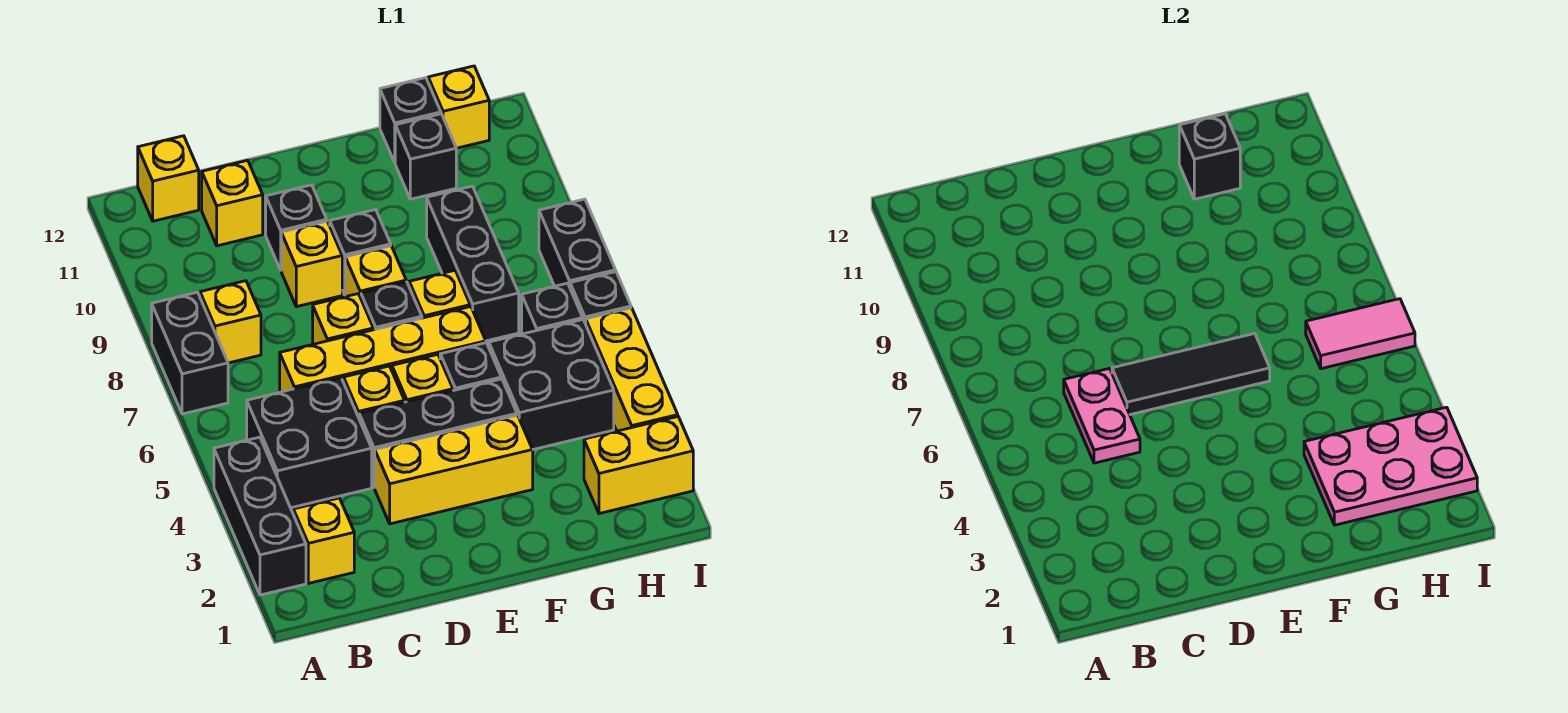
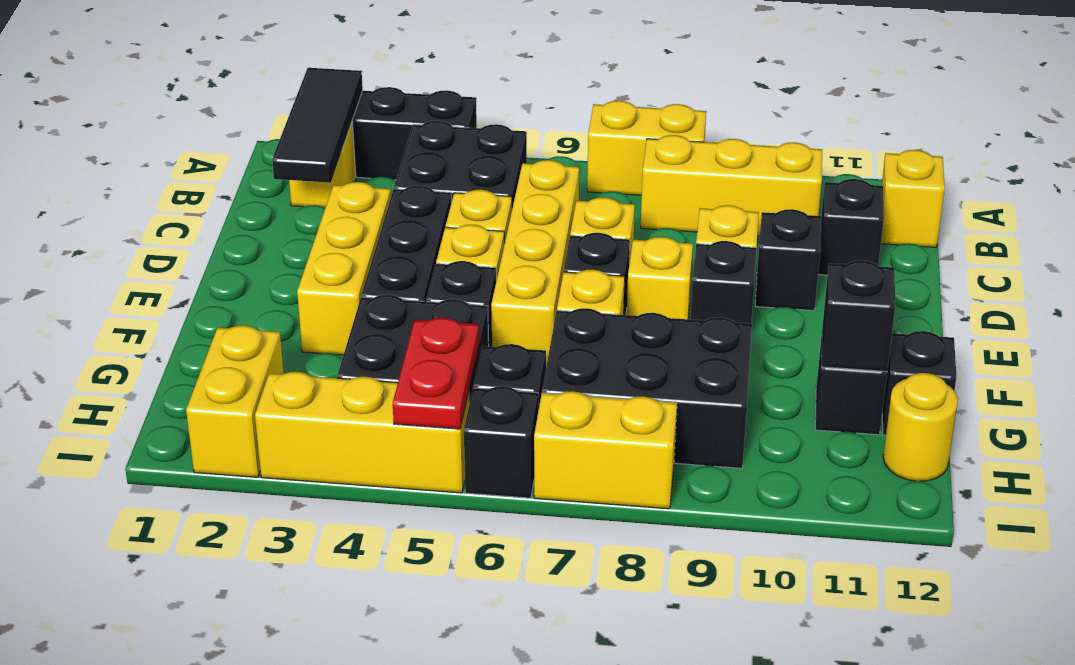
black 1x2 brick [152,292,228,414] -> yellow 1x2 brick [587,101,706,195]
yellow 1x1 brick [200,281,261,363] -> yellow 1x3 brick [641,135,822,236]
pink 1x2 plate [1064,369,1140,463] -> none
yellow 1x1 brick [202,160,263,246] -> black 1x1 brick [818,179,884,275]
black 1x3 tile [1112,334,1270,415] -> black 1x3 tile moved to [272,68,363,183]
pink 2x3 plate [1304,407,1477,525] -> none
black 1x3 brick [427,186,519,341] -> black 2x3 brick [542,308,752,468]
none -> red 1x2 plate [393,318,479,429]
pink 1x2 tile [1306,299,1415,369] -> none
yellow 1x1 brick [428,66,489,148] -> yellow 1x1 round brick [883,373,958,481]
black 1x2 brick [539,199,616,287] -> yellow 1x2 brick [534,391,677,509]

